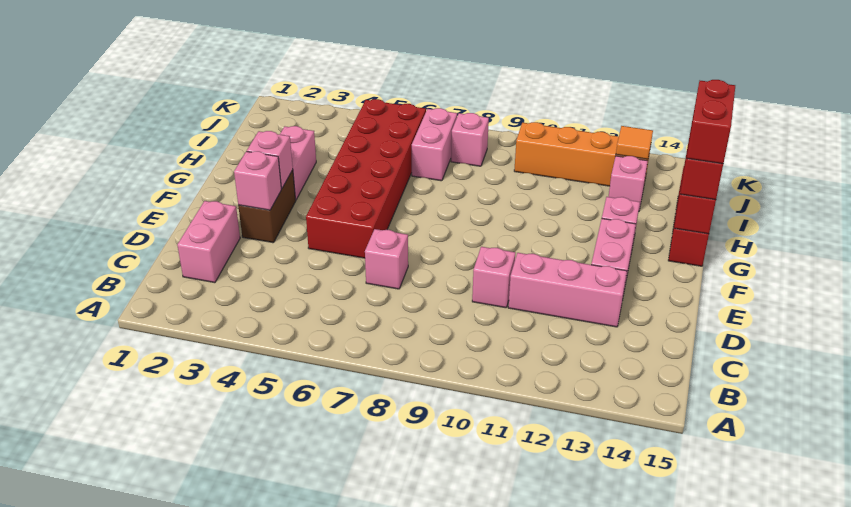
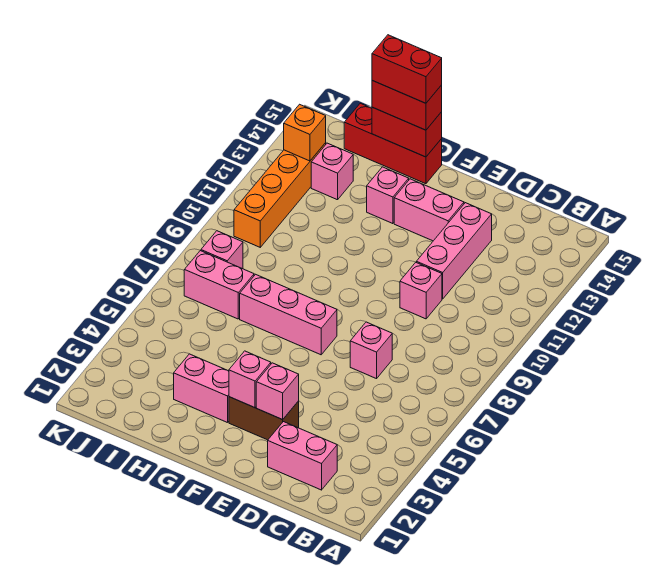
red 2x6 brick [306,99,426,258] -> none
none -> pink 1x3 brick [240,274,337,355]
orange 1x1 tile [616,126,653,159] -> orange 1x1 brick [284,104,326,161]

